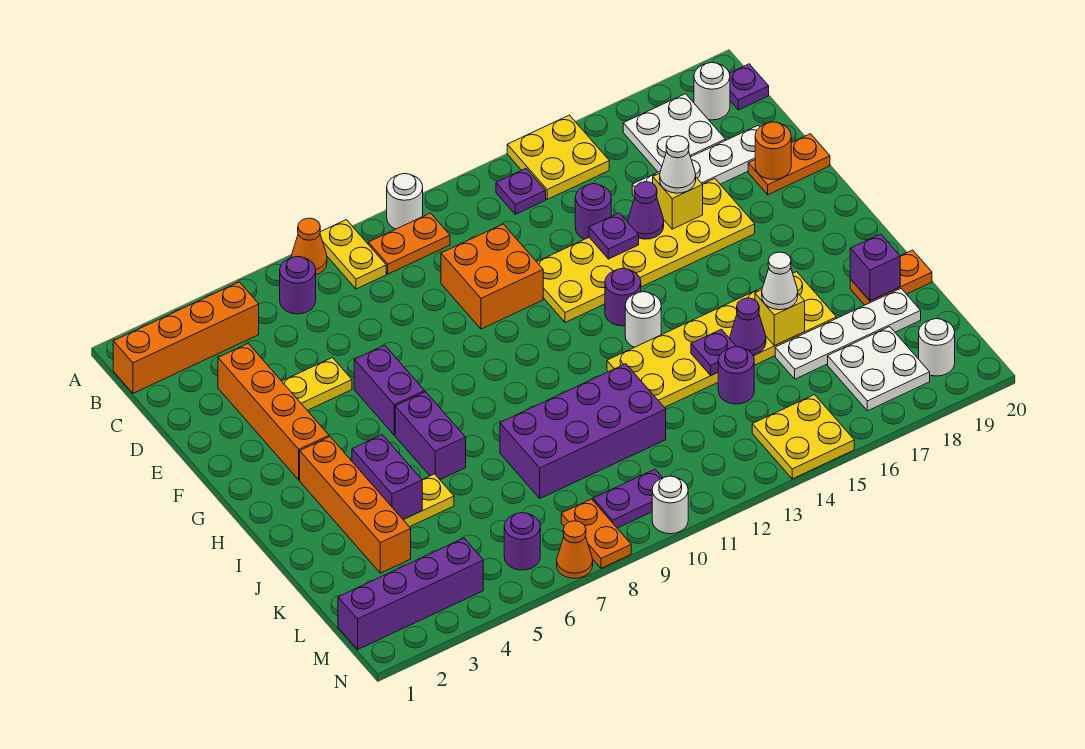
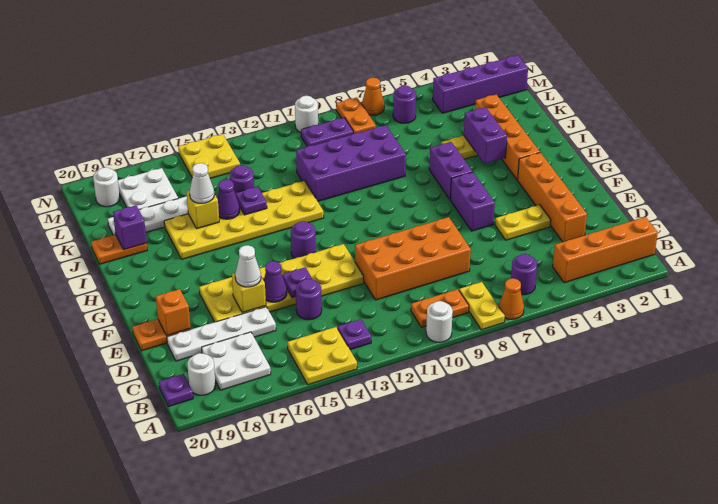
orange 2x2 brick [441,224,543,329] -> orange 2x4 brick [355,217,471,300]
orange 1x1 round brick [755,122,791,180] -> orange 1x1 brick [156,289,190,336]
white 1x1 round brick [625,292,661,347] -> none

